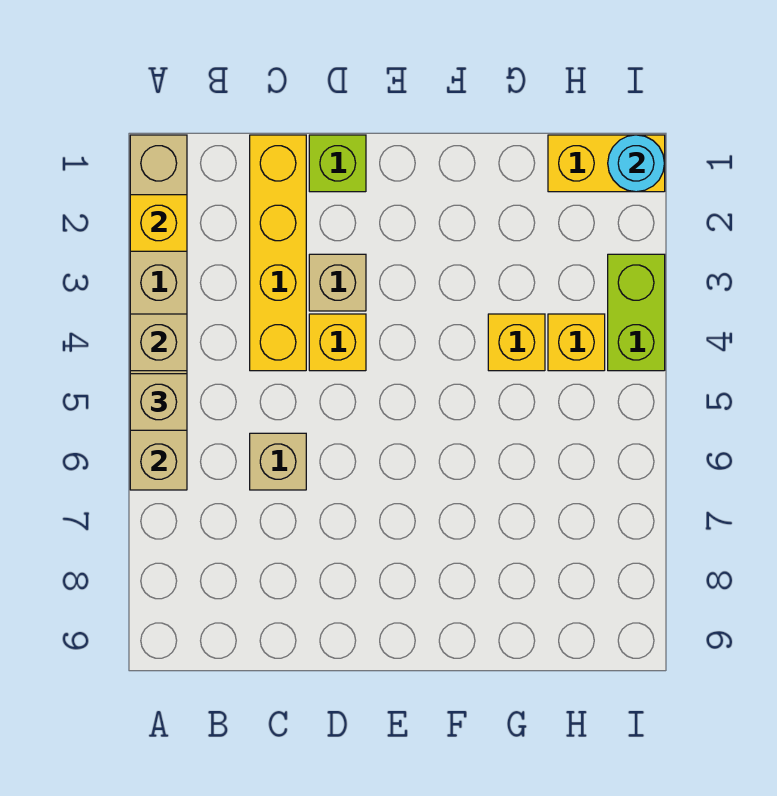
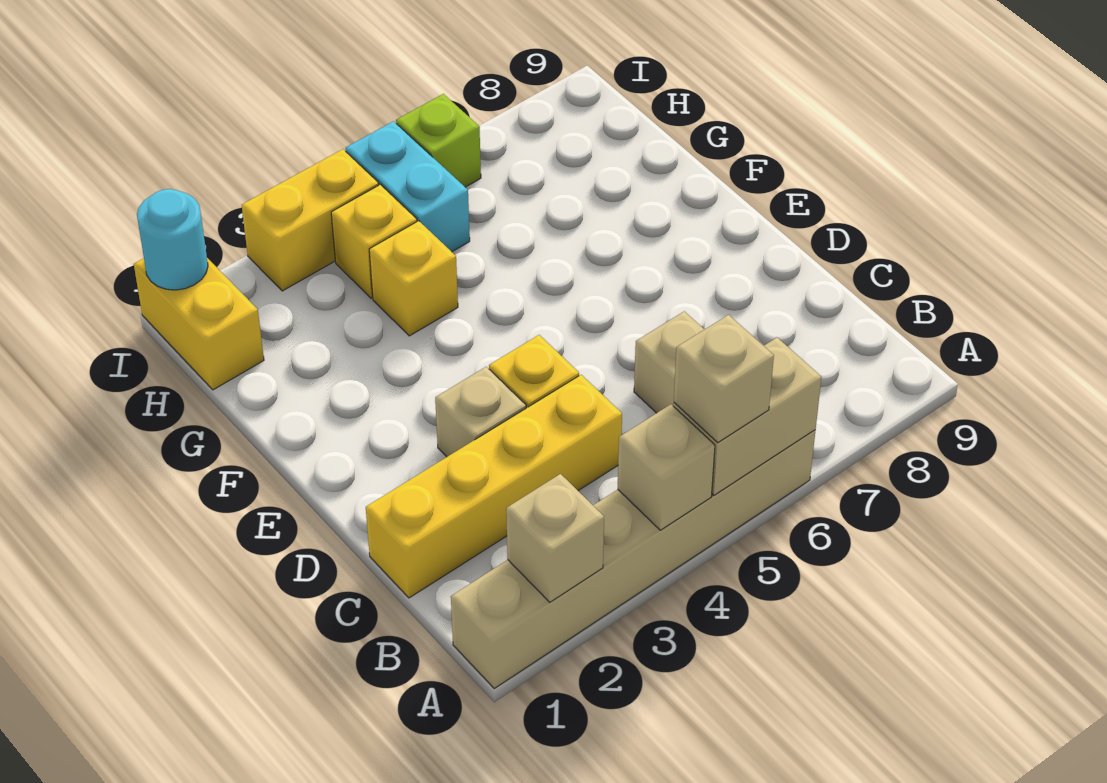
yellow 1x1 brick [130,195,187,251] -> tan 1x1 brick [506,474,604,602]
lime 1x1 brick [309,135,366,192] -> lime 1x1 brick moved to [396,94,481,187]
none -> cyan 1x2 brick [346,121,470,252]
lime 1x2 brick [608,254,665,371] -> yellow 1x2 brick [242,149,379,291]

